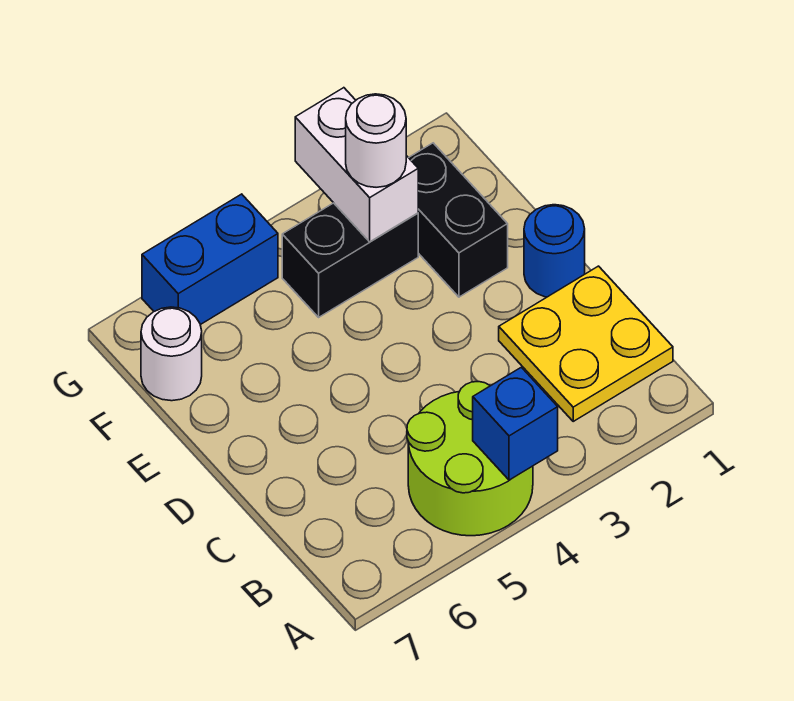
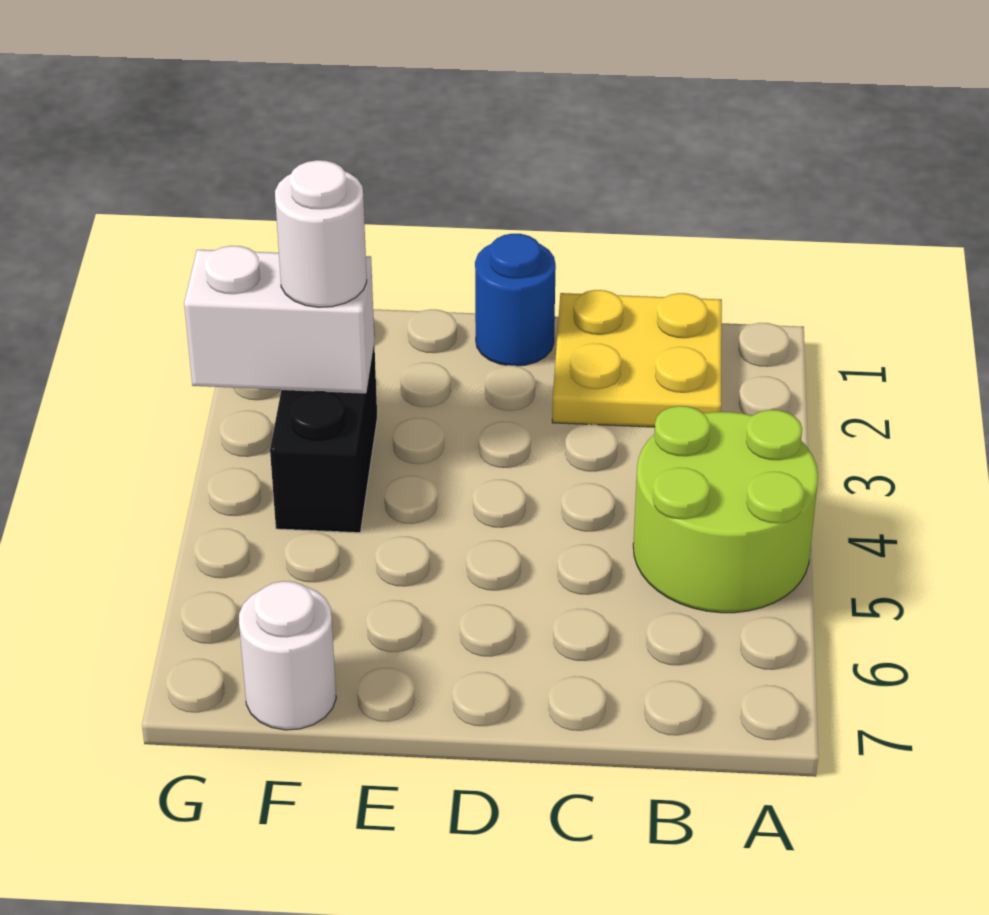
blue 1x1 brick [473,367,558,480] -> none
black 1x2 brick [409,143,508,297] -> none
blue 1x2 brick [142,194,278,325] -> none

